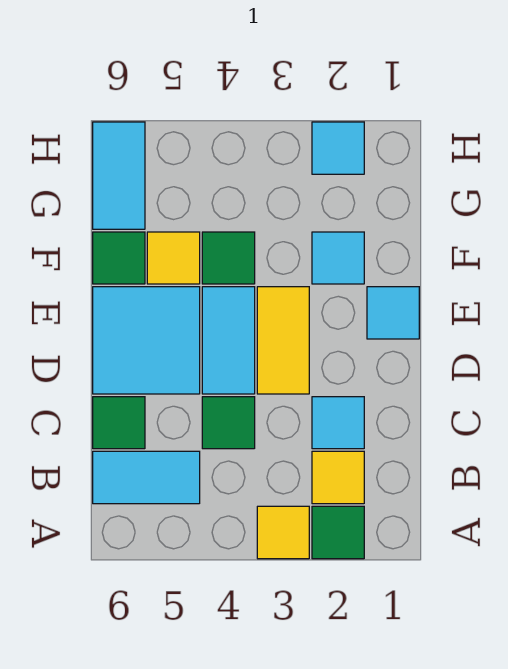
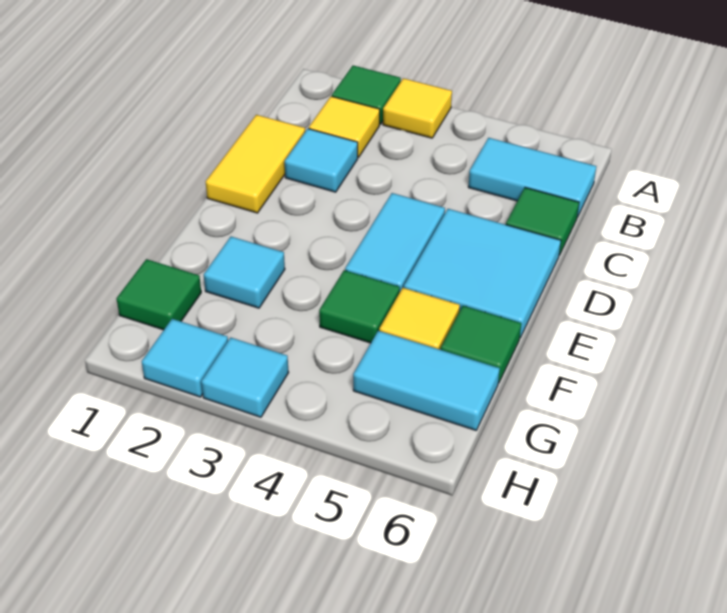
green 1x1 tile [202,397,255,449] -> green 1x1 tile moved to [116,259,201,330]
yellow 1x2 tile [257,287,309,394] -> yellow 1x2 tile moved to [206,115,305,213]
cyan 1x1 tile [367,287,419,339] -> cyan 1x1 tile moved to [201,337,289,417]
cyan 1x2 tile [93,122,145,229] -> cyan 1x2 tile turned to [353,331,500,430]

